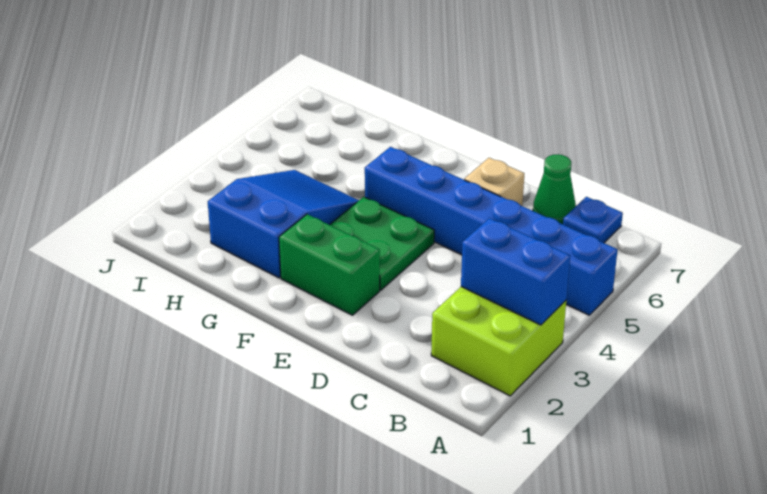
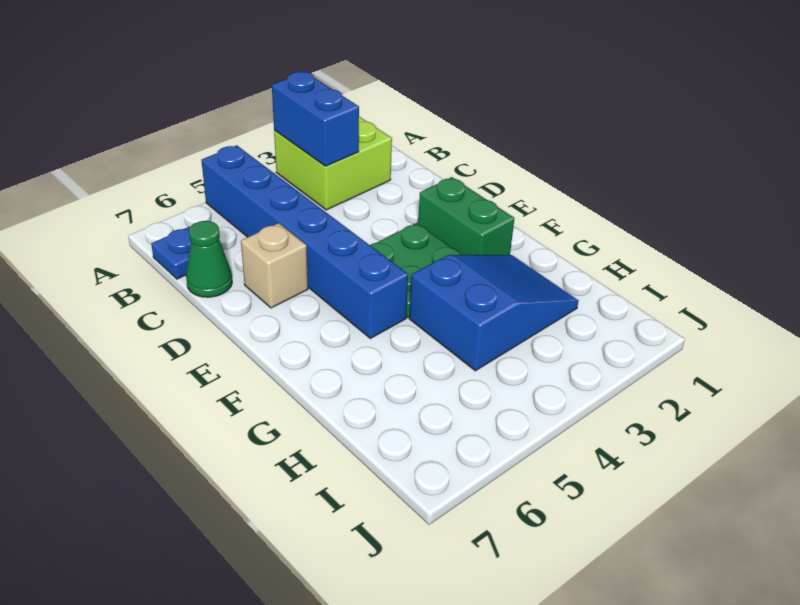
blue 2x3 slope [208,170,359,278] -> blue 2x3 slope turned to [409,255,579,371]

